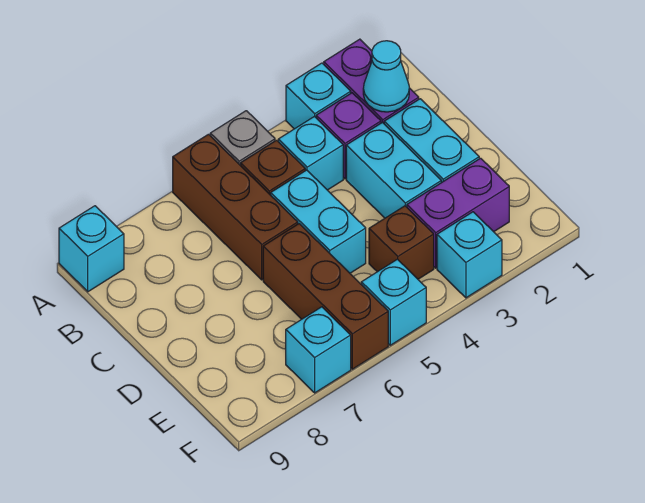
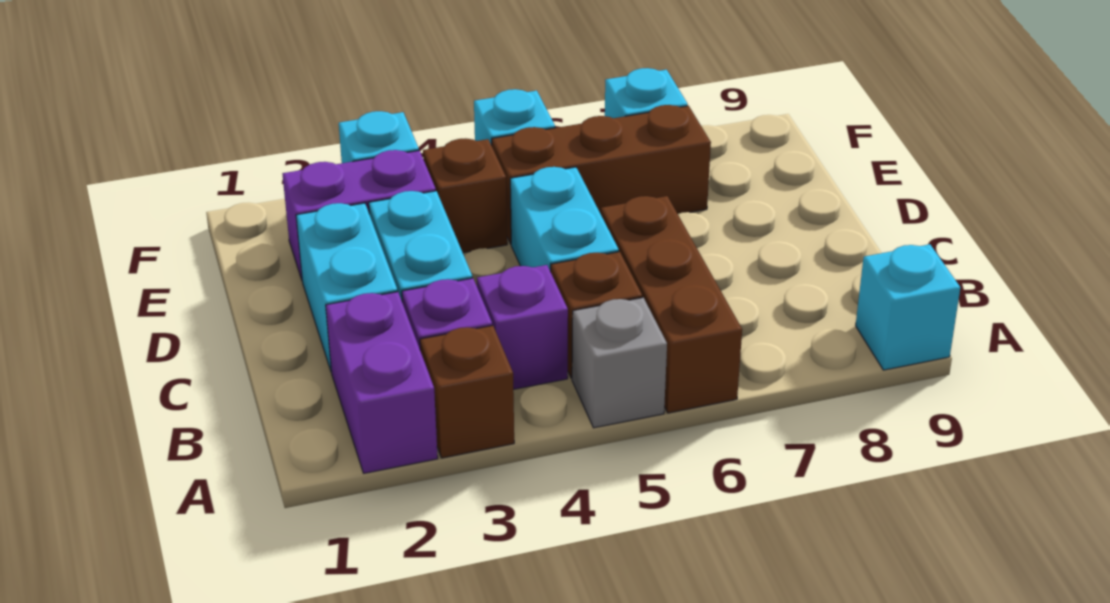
cyan 1x1 brick [286,63,351,129] -> brown 1x1 brick [420,325,514,458]
cyan 1x1 cone [363,41,409,112] -> none
cyan 1x1 brick [278,116,343,190] -> purple 1x1 brick [477,265,568,389]
brown 1x3 brick [263,224,388,369] -> brown 1x3 brick turned to [492,105,711,244]

